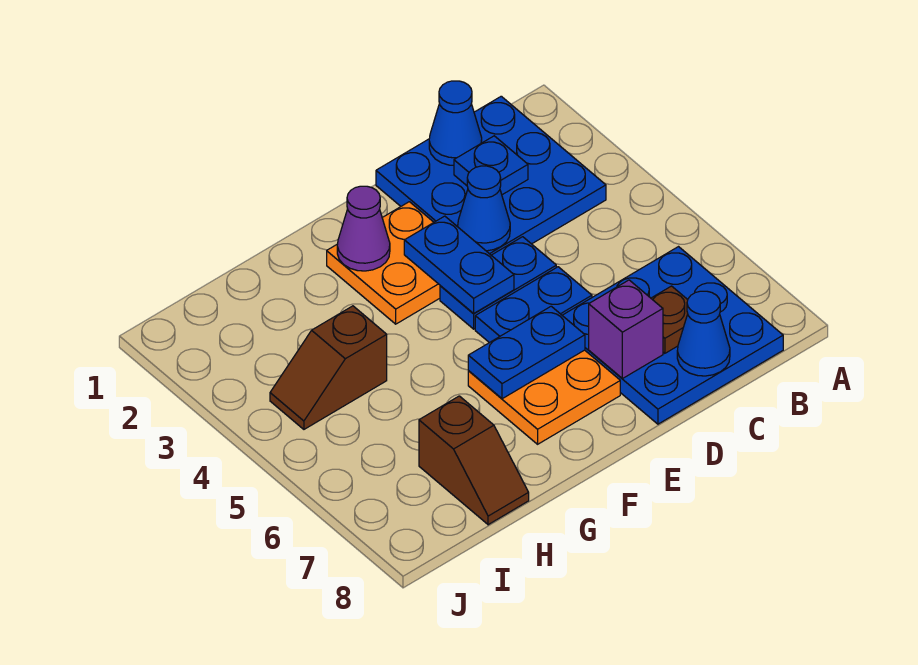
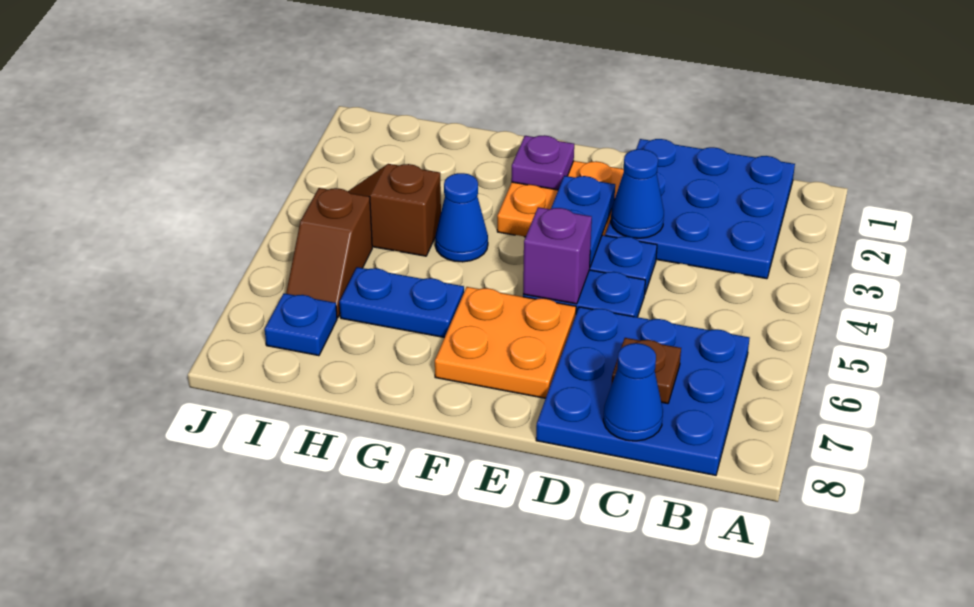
blue 1x1 cone [429,81,482,165] -> blue 1x1 cone moved to [435,173,488,262]
blue 1x1 plate [454,136,528,195] -> blue 1x1 plate moved to [265,293,337,356]
purple 1x1 brick [589,280,663,379] -> purple 1x1 brick moved to [523,207,592,304]
blue 1x2 plate [468,306,585,399] -> blue 1x2 plate moved to [340,267,464,338]
purple 1x1 cone [337,186,390,271] -> purple 1x1 plate [511,135,574,190]
brown 1x2 slope [419,396,529,525] -> brown 1x2 slope moved to [286,188,372,318]

